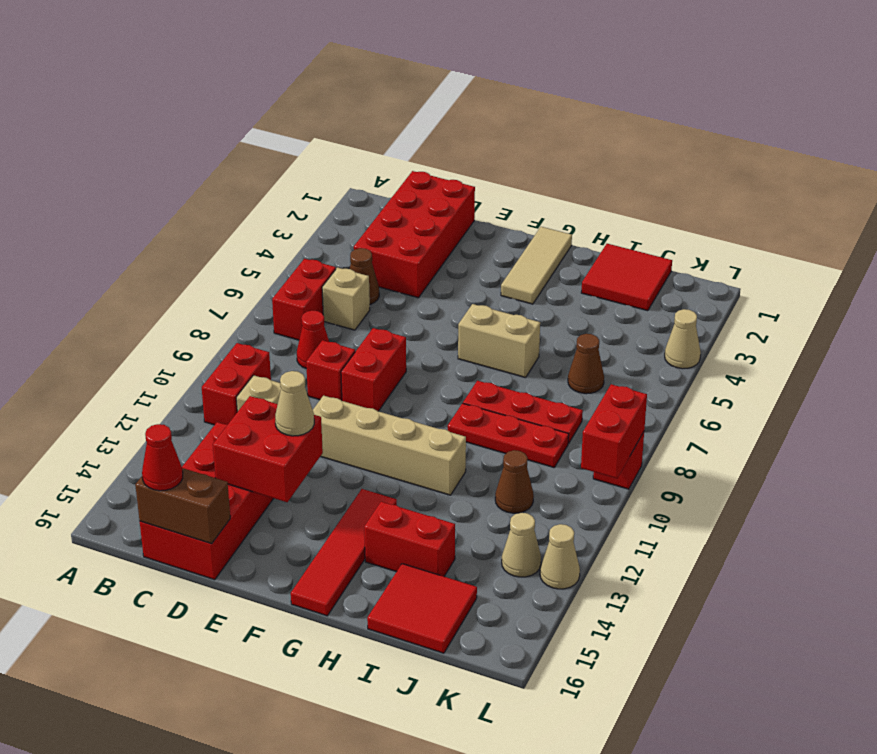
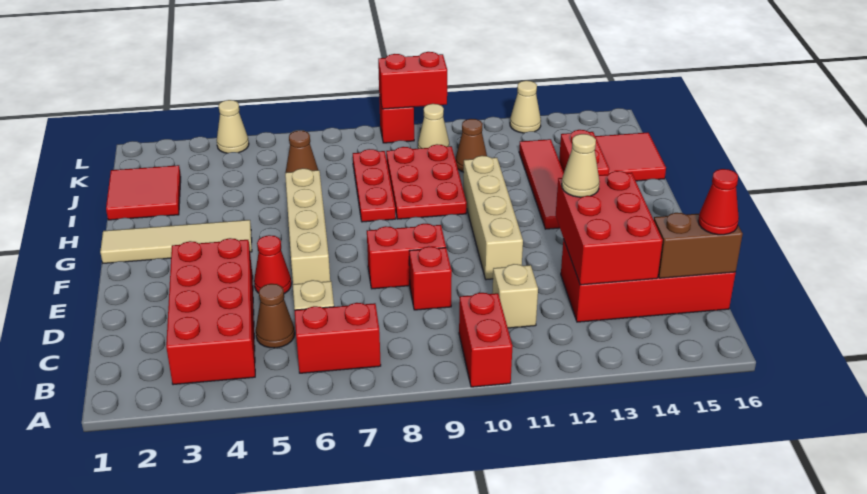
red 1x2 brick [202,343,271,425] -> red 1x2 brick turned to [459,293,512,387]
red 2x4 brick [354,171,475,298] -> red 2x4 brick turned to [166,238,255,385]
red 1x1 cone [297,311,329,369] -> red 1x1 cone moved to [254,235,291,294]
brown 1x2 brick [135,468,230,544] -> brown 1x2 brick turned to [654,213,743,278]
red 2x2 brick [213,396,323,502] -> red 2x3 brick [556,171,663,285]
tan 1x3 tile [501,227,572,304] -> tan 1x4 tile [100,220,252,263]
tan 1x2 brick [458,304,540,378] -> tan 1x4 brick [285,168,330,284]
red 1x4 tile [291,489,397,616] -> red 1x4 tile turned to [519,139,564,229]
red 1x3 plate [448,403,569,467] -> red 2x3 plate [386,144,467,219]
tan 1x1 cone [502,513,541,577] -> tan 1x1 cone moved to [418,104,449,149]

